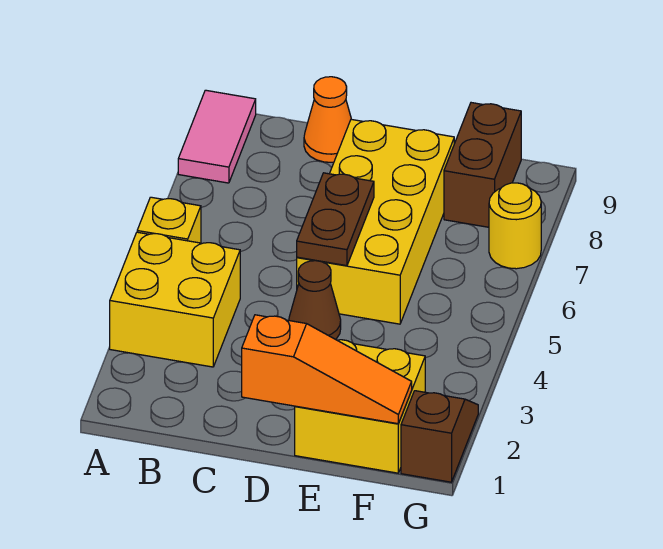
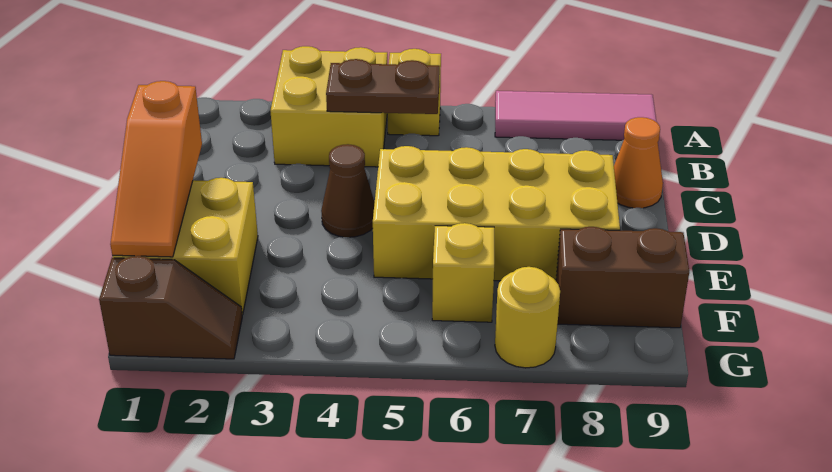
pink 1x2 tile [178,90,256,183] -> pink 1x3 tile [495,91,656,140]
brown 1x2 plate [297,173,374,266] -> brown 1x2 plate moved to [326,59,440,114]
none -> yellow 1x1 brick [432,223,494,322]

